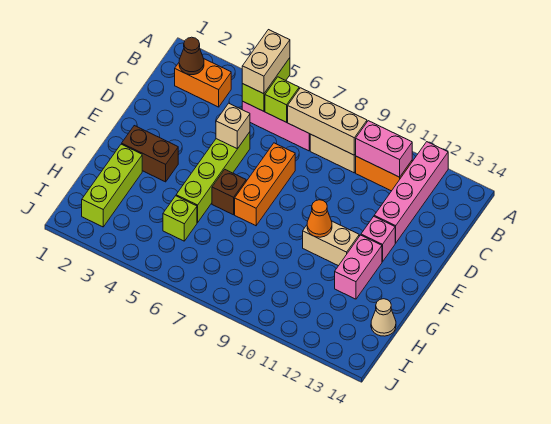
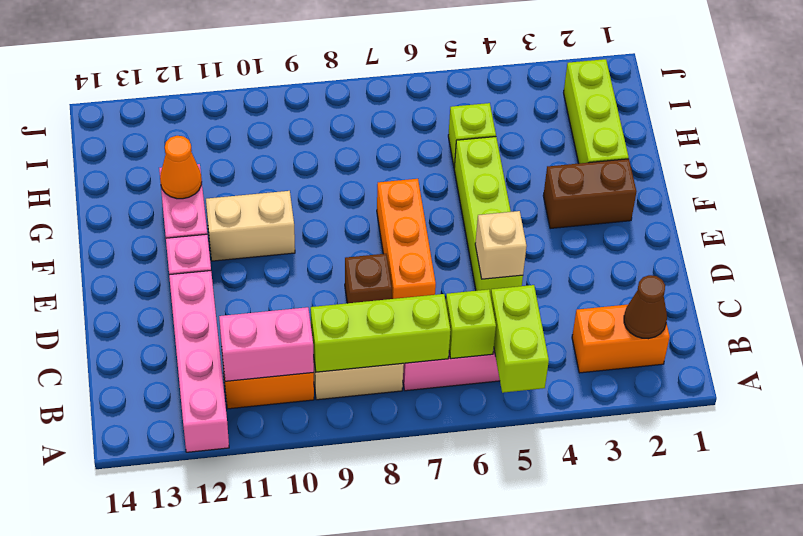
tan 1x2 brick [242,30,290,94] -> none
tan 1x3 brick [288,88,367,155] -> lime 1x3 brick [311,294,451,372]
brown 1x1 brick [212,170,246,215] -> brown 1x1 brick moved to [345,254,392,303]
orange 1x1 cone [307,200,332,237] -> orange 1x1 cone moved to [160,136,202,199]
tan 1x1 cone [371,299,396,336] -> none

